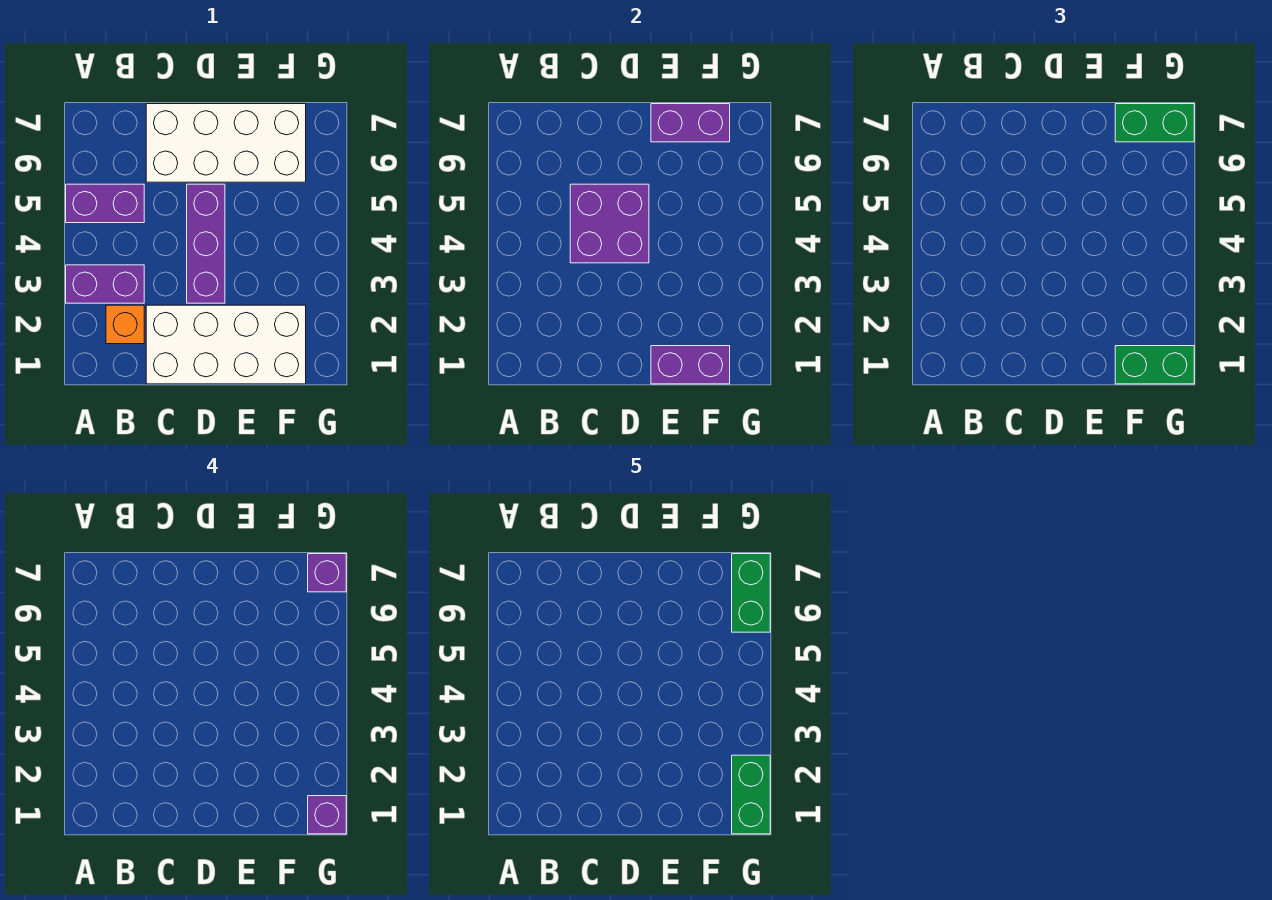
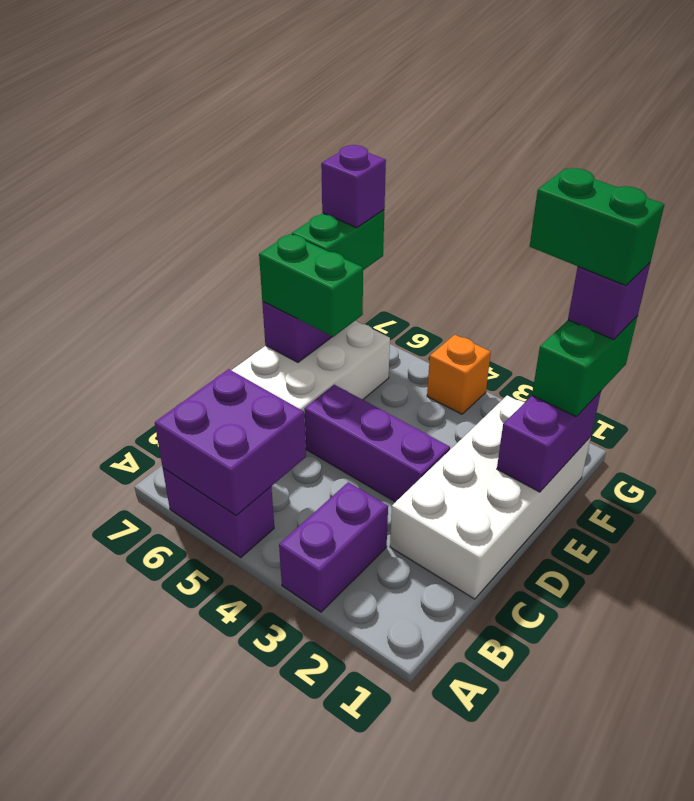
purple 1x2 brick [66,184,144,223] -> purple 1x2 brick turned to [163,468,274,557]
orange 1x1 brick [106,305,144,344] -> orange 1x1 brick moved to [427,335,491,414]
purple 2x2 brick [570,184,649,263] -> purple 2x2 brick moved to [155,369,306,515]
green 1x2 brick [732,554,770,632] -> green 1x2 brick moved to [259,234,363,337]

